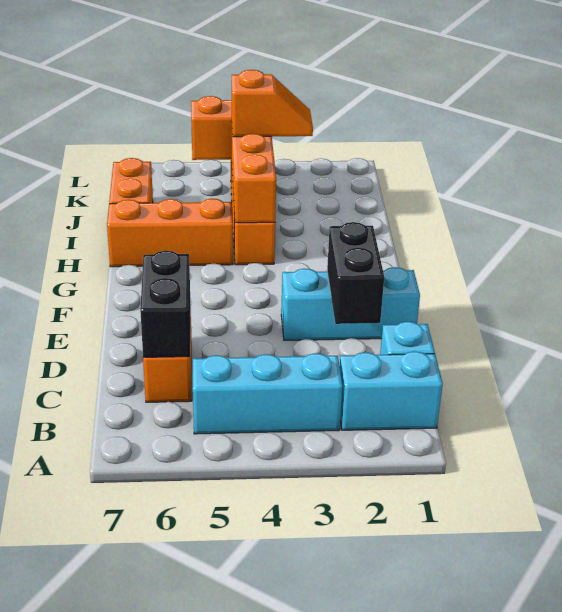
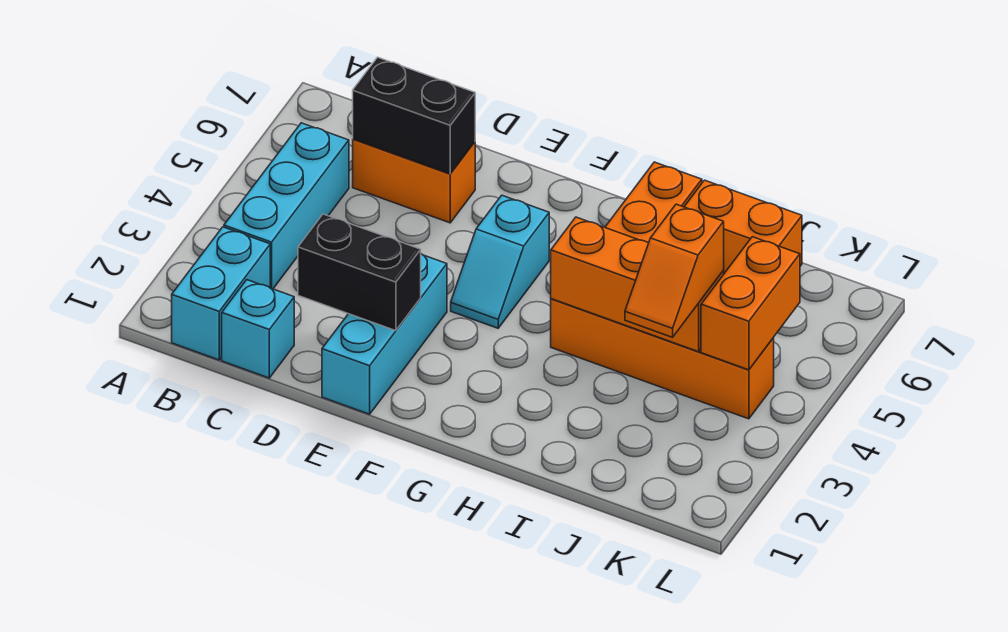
none -> cyan 1x2 slope [451,195,549,328]

